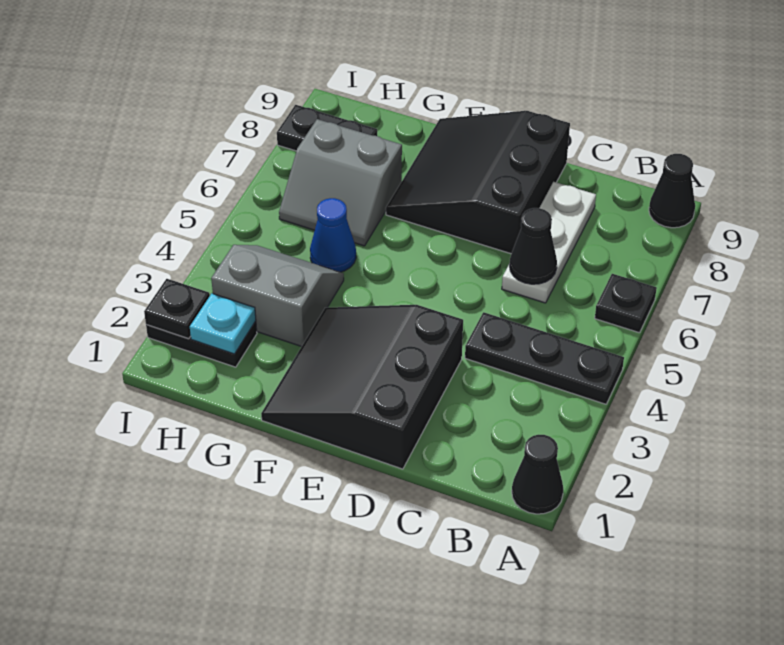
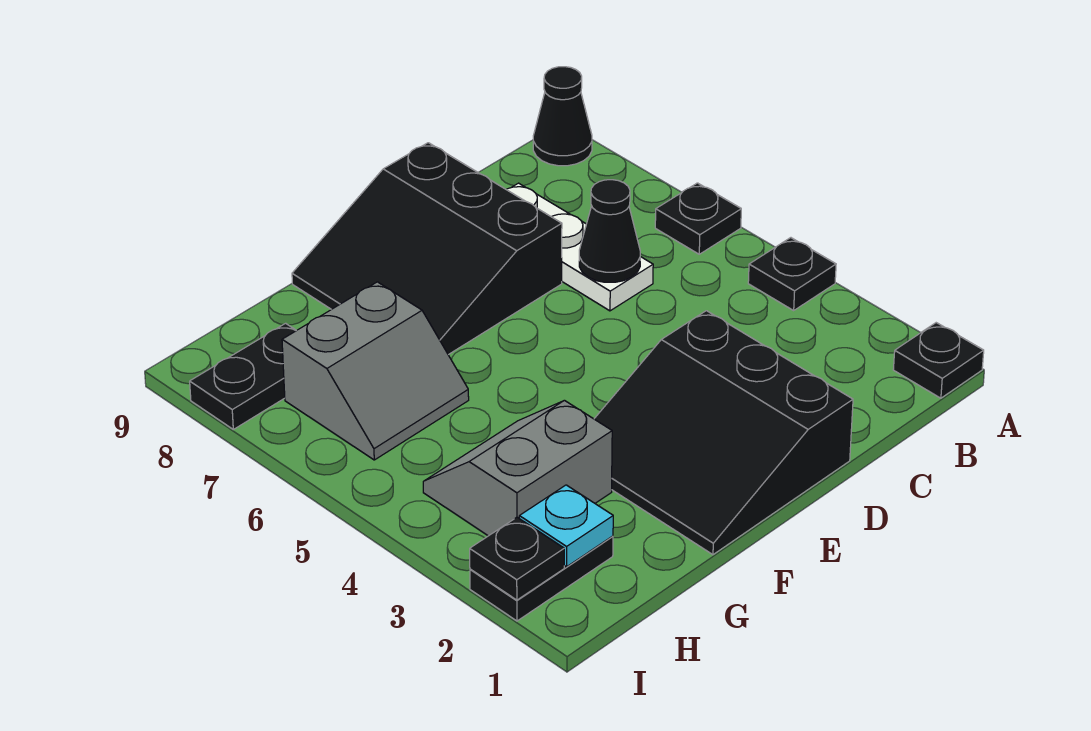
black 1x1 cone [512,435,563,514] -> black 1x1 plate [893,323,984,398]
black 1x3 plate [465,312,624,404] -> black 1x1 plate [748,238,836,310]
blue 1x1 cone [310,198,356,272] -> none

